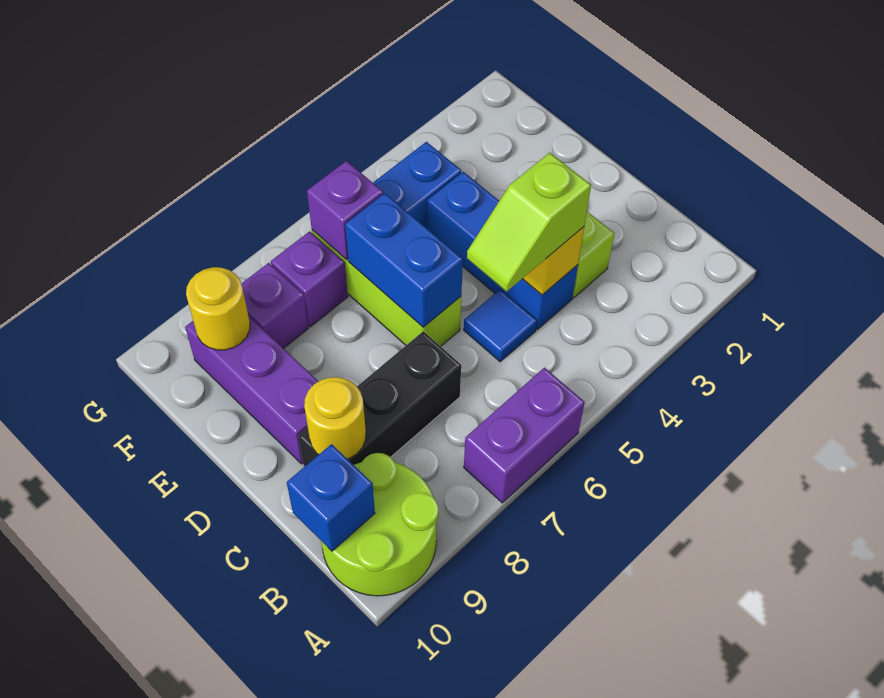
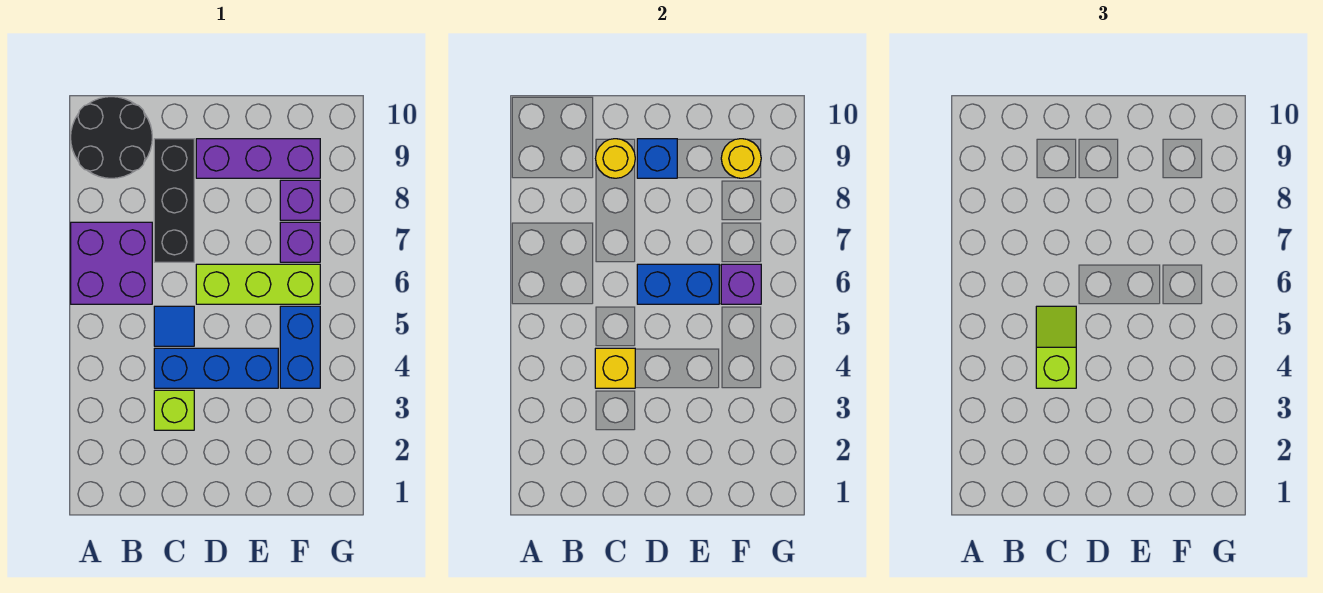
purple 1x2 brick [464,368,585,503] -> purple 2x2 brick [71,222,152,304]
lime 2x2 round brick [321,453,438,596] -> black 2x2 round brick [71,97,152,178]
blue 1x1 brick [287,444,375,551] -> blue 1x1 brick moved to [637,139,677,178]

